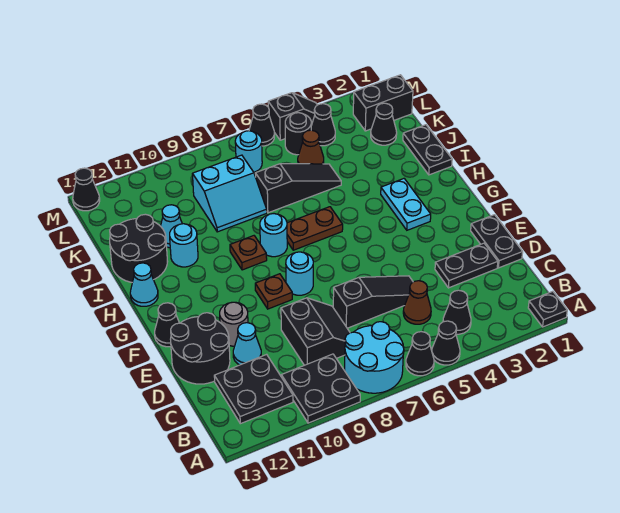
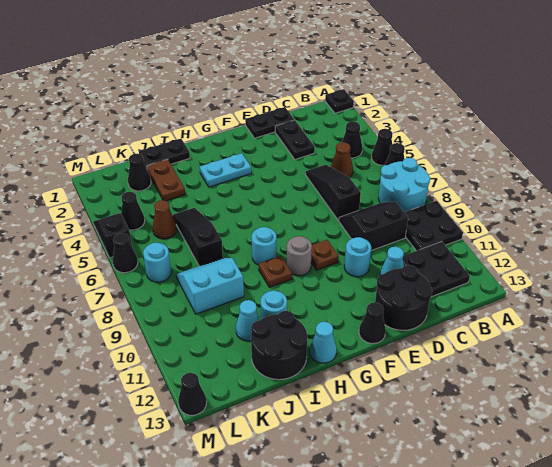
grey 1x1 round brick [220,302,248,346] -> grey 1x1 round brick moved to [287,236,312,276]
cyan 1x1 round brick [286,252,313,295] -> cyan 1x1 round brick moved to [344,237,371,277]
brown 1x2 plate [287,207,343,250] -> brown 1x2 plate moved to [147,159,185,201]
cyan 2x2 slope [193,155,267,232] -> cyan 2x2 slope turned to [176,258,244,314]
black 1x2 brick [353,75,413,131] -> none
black 1x1 round brick [285,113,311,155] -> none

